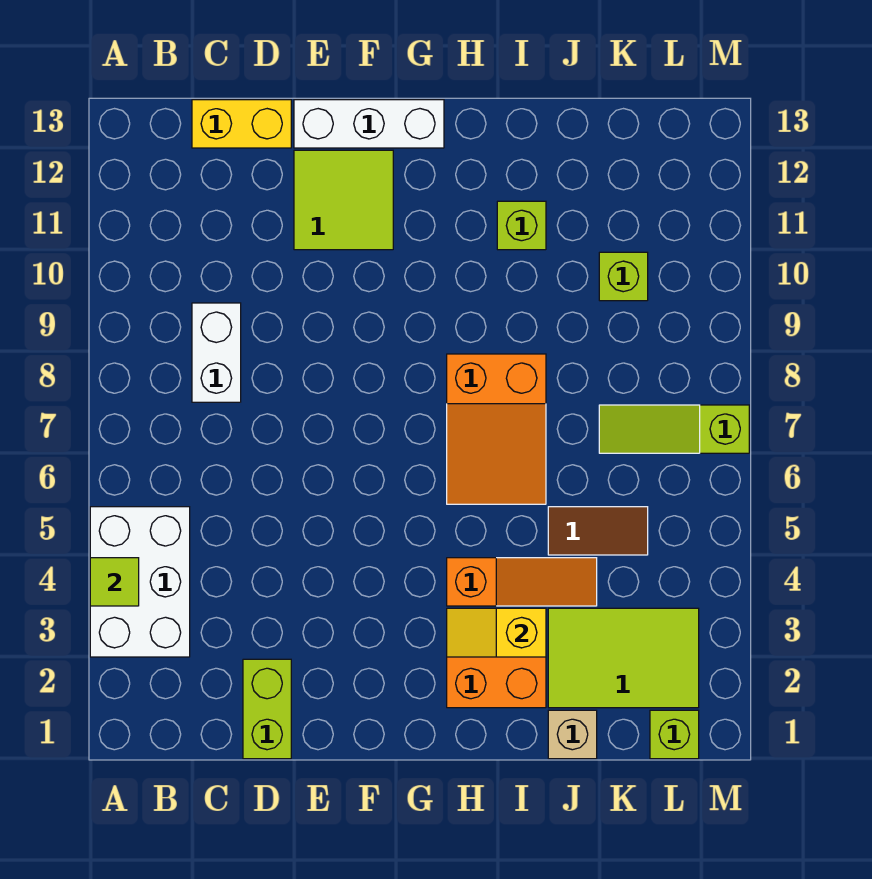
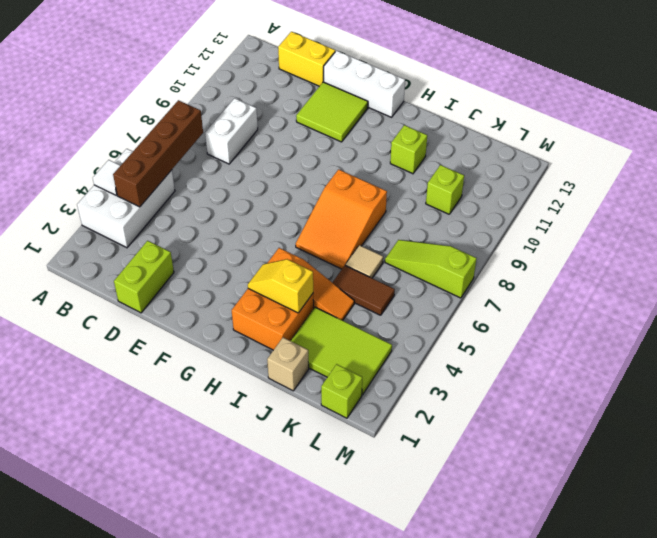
lime 1x1 tile [90,558,139,606] -> white 1x1 tile [93,160,121,195]
none -> brown 1x4 brick [113,100,203,207]
none -> tan 1x1 tile [345,245,383,278]

